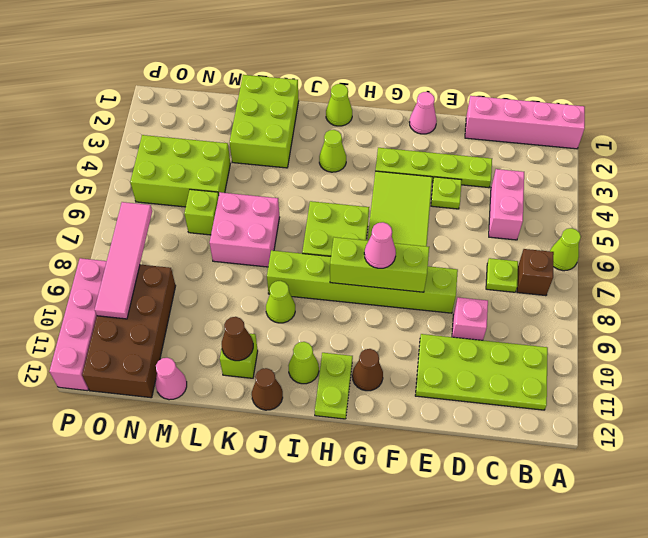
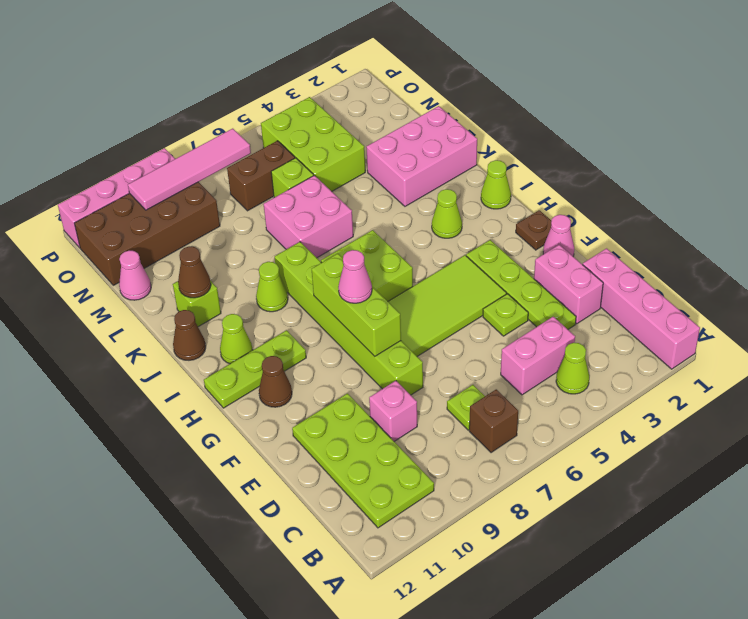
lime 1x1 cone [550,228,581,271] -> lime 1x1 cone moved to [556,343,589,394]
none -> pink 1x2 brick [534,245,603,324]
none -> brown 1x1 plate [516,210,552,250]
lime 1x2 plate [315,353,353,419] -> lime 1x3 plate [204,330,306,408]
lime 2x3 brick [230,75,299,168] -> pink 2x3 brick [366,106,477,206]
none -> brown 1x2 brick [227,141,295,211]

